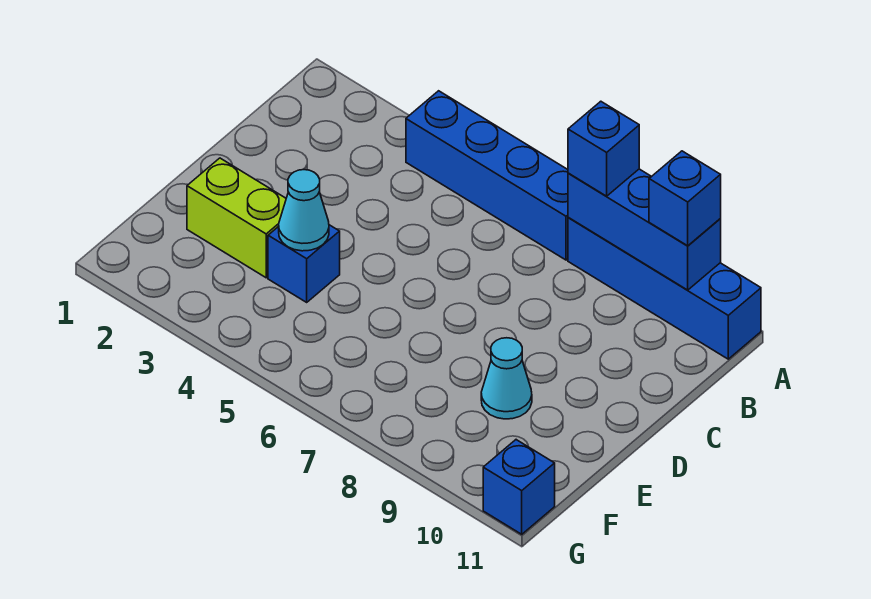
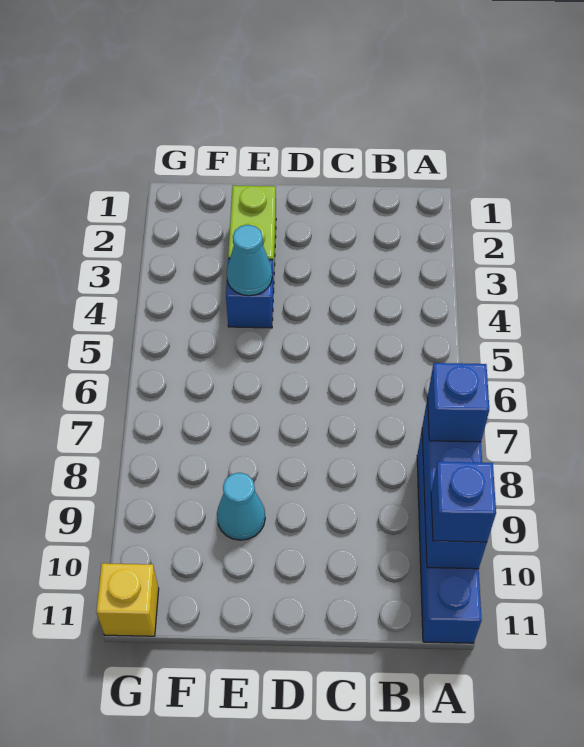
blue 1x4 brick [406,91,568,260] -> none
blue 1x1 brick [483,440,555,534] -> yellow 1x1 brick [96,563,159,636]

